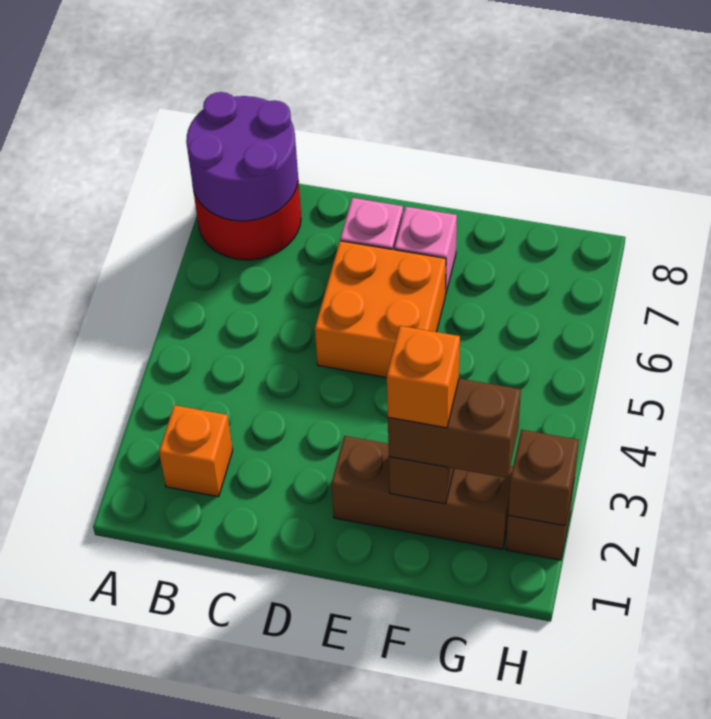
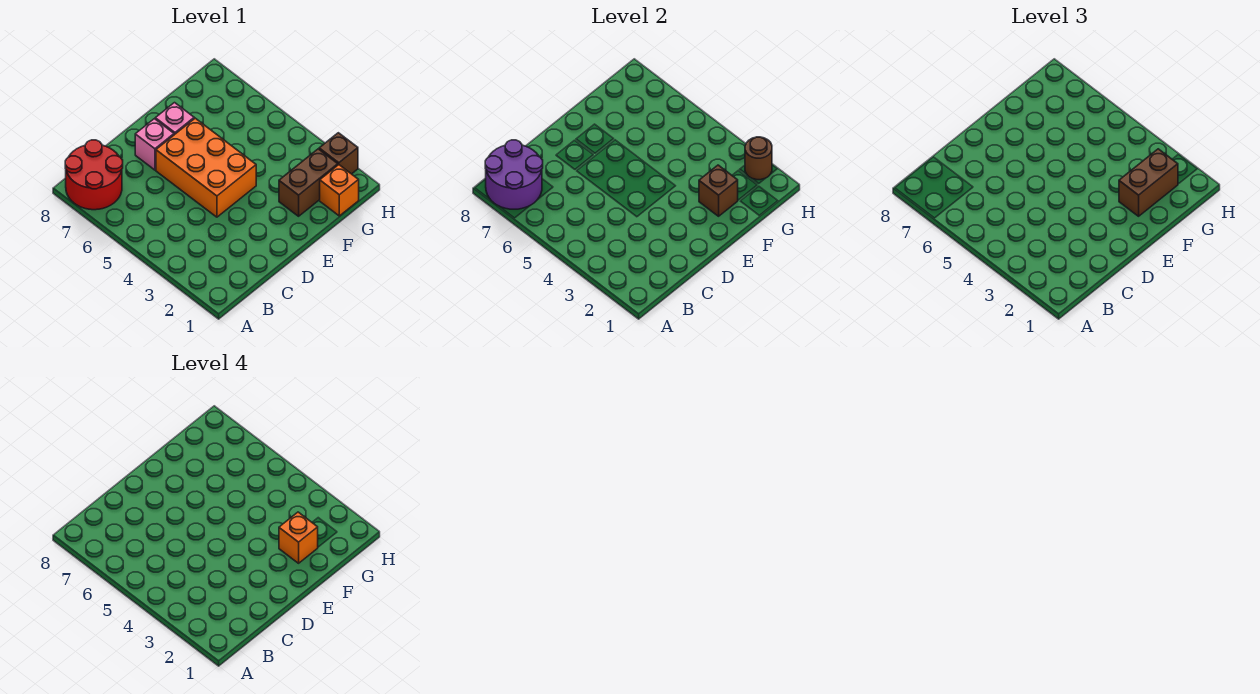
orange 1x1 brick [159,405,233,497] -> orange 1x1 brick moved to [320,165,359,216]
orange 2x2 brick [315,241,446,378] -> orange 2x3 brick [156,118,256,217]
brown 1x3 brick [331,436,513,549] -> brown 1x2 brick [279,149,338,216]
brown 1x1 brick [508,430,579,526] -> brown 1x1 round brick [745,137,772,180]

